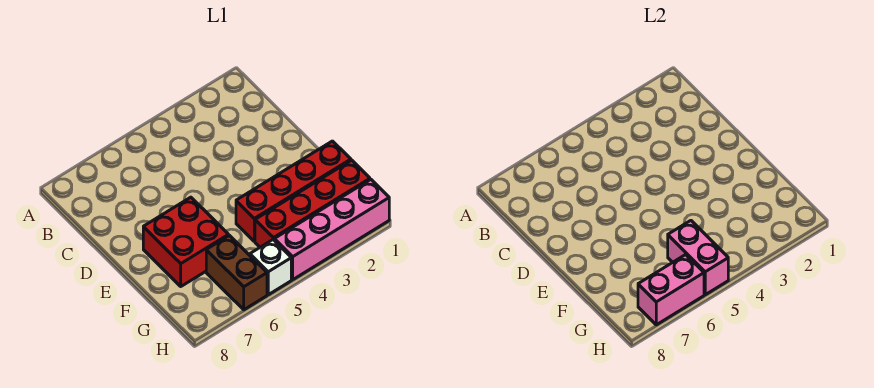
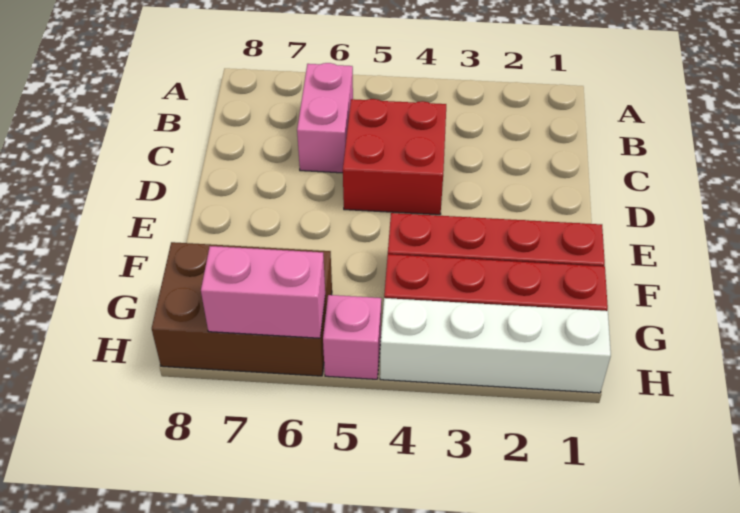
red 2x2 brick [143,197,229,286] -> red 2x2 brick moved to [343,99,446,215]
pink 1x2 brick [668,221,728,295] -> pink 1x2 brick moved to [297,63,353,173]
brown 1x2 brick [206,235,267,310] -> brown 2x3 brick [152,242,332,376]
pink 1x4 brick [274,180,389,279] -> white 1x4 brick [380,298,611,393]
white 1x1 brick [250,240,291,295] -> pink 1x1 brick [323,295,381,379]

